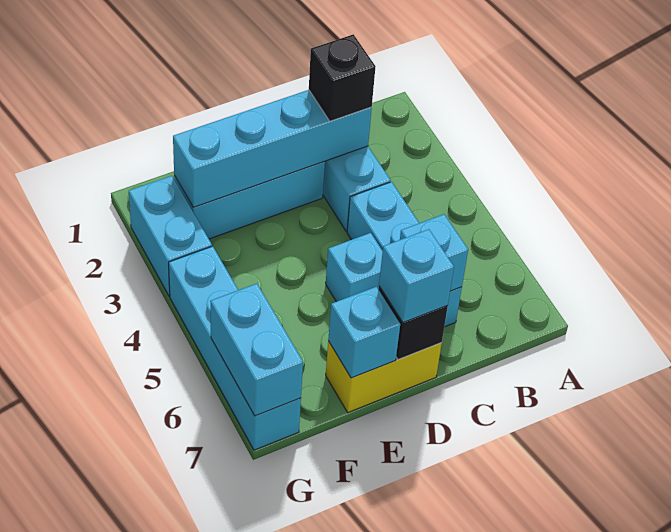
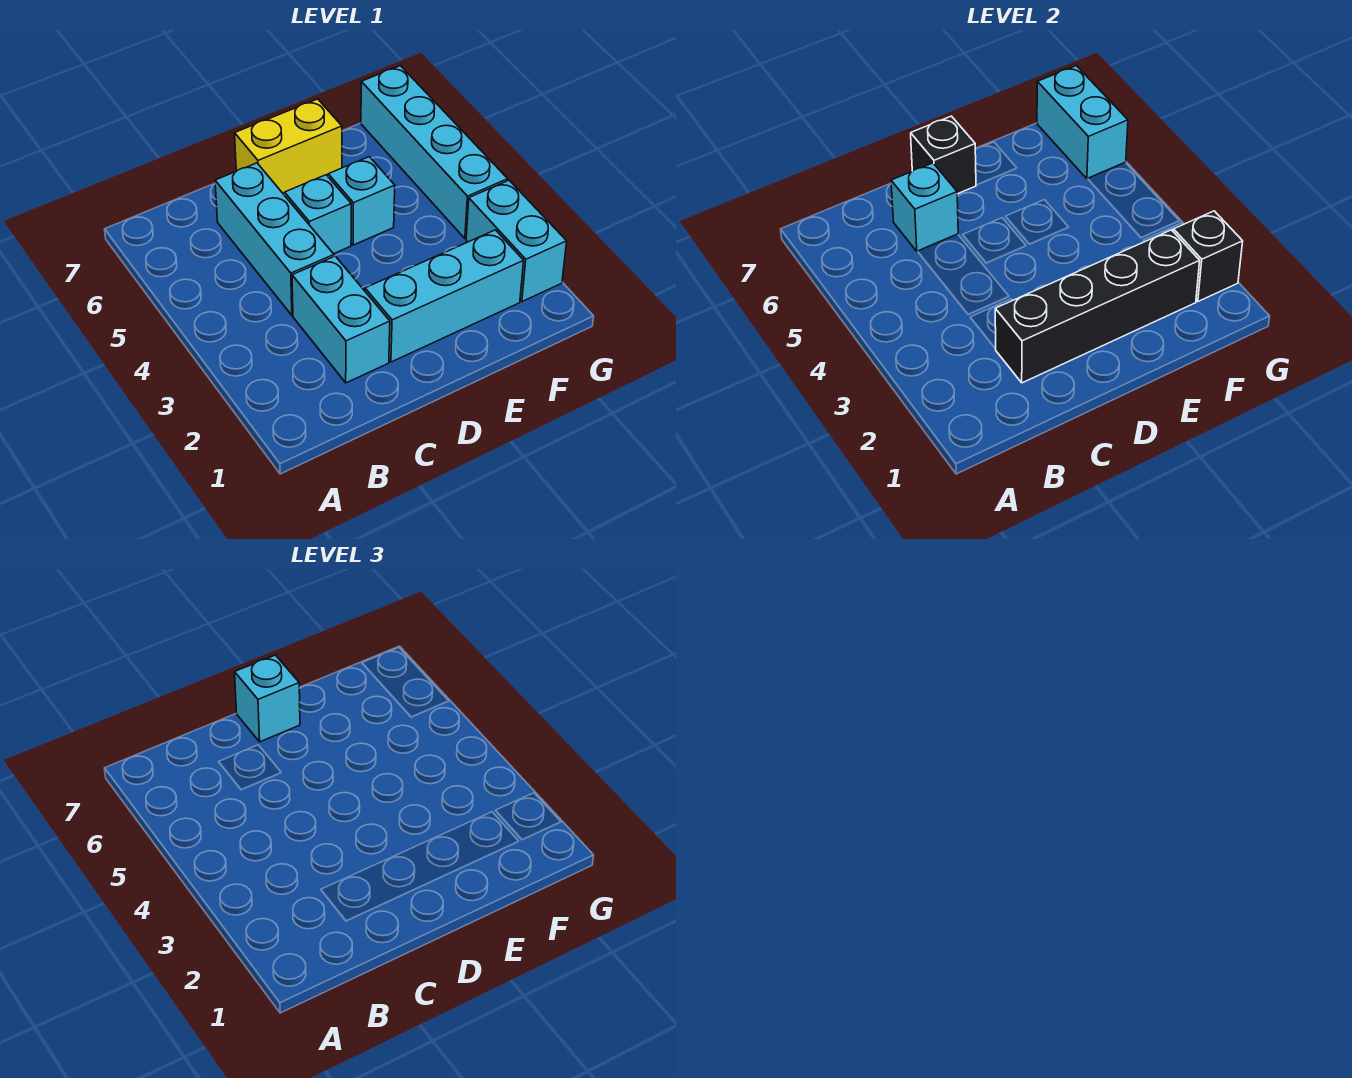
cyan 1x4 brick [173,90,372,207] -> black 1x4 brick [995,230,1200,383]
black 1x1 brick [309,34,376,121] -> black 1x1 brick moved to [1173,211,1243,301]
cyan 1x1 brick [328,287,400,378] -> cyan 1x1 brick moved to [328,157,395,245]

